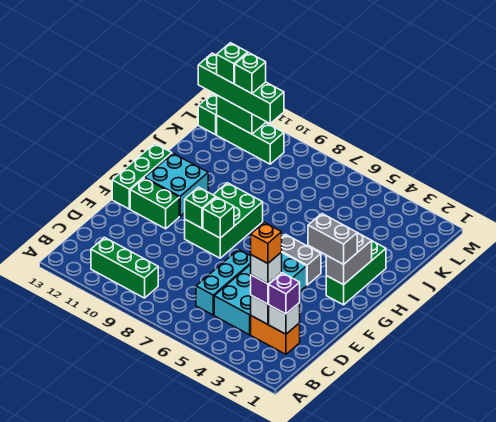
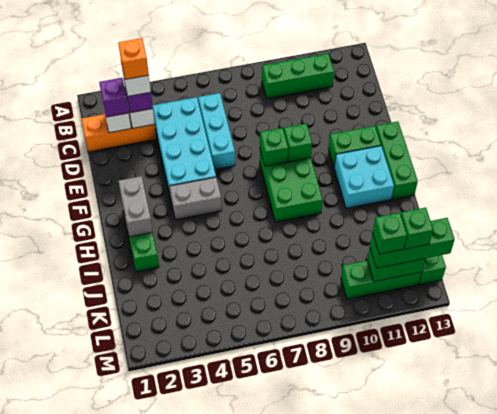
orange 1x2 brick [251,316,300,354] -> orange 1x3 brick [82,114,157,152]
grey 1x2 brick [308,214,357,264] -> none
green 1x4 brick [198,53,284,123] -> green 1x3 brick [370,218,455,268]

